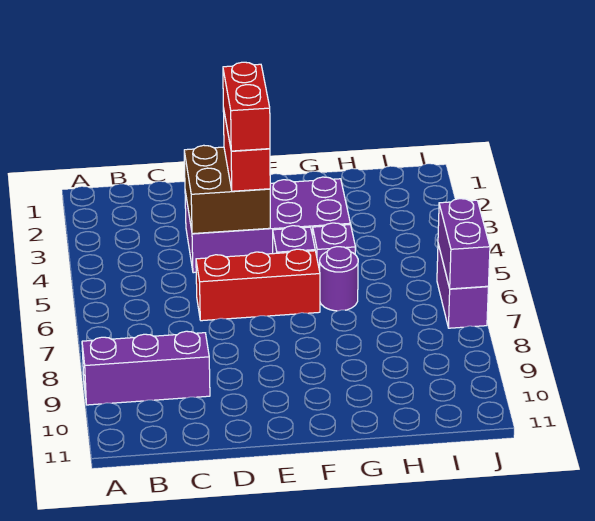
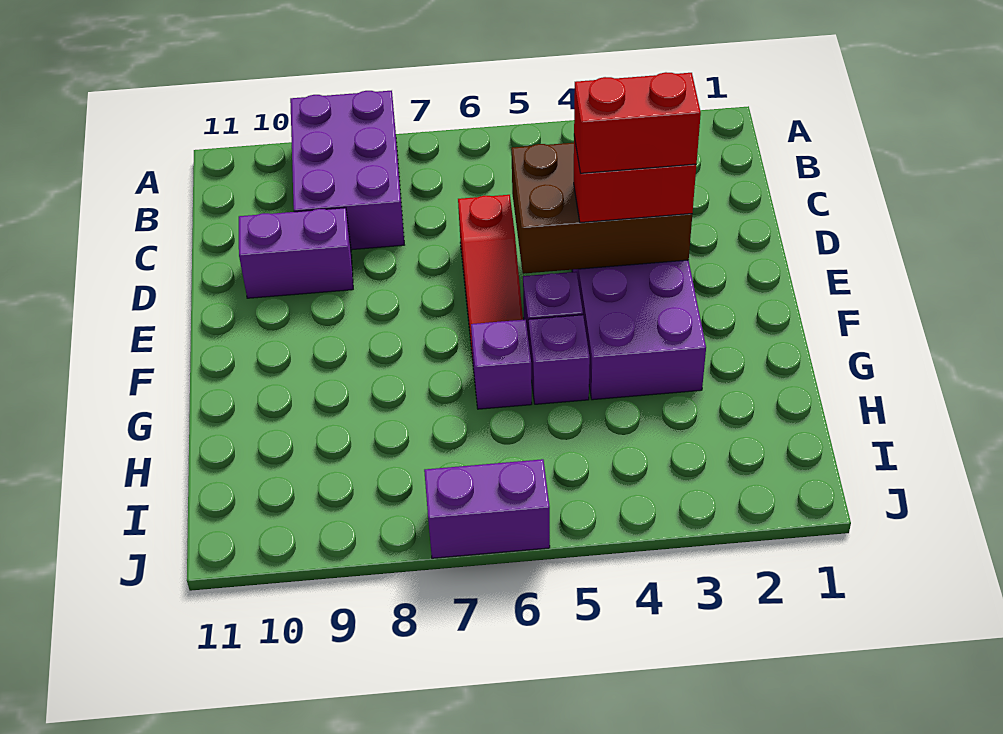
purple 1x3 brick [82,331,210,405] -> purple 2x3 brick [290,91,404,250]
brown 2x2 brick [184,145,270,234] -> brown 2x3 brick [511,143,692,274]
red 1x3 brick [196,249,320,321] -> red 1x3 slope [458,195,523,360]
purple 1x1 round brick [320,247,358,311] -> purple 1x1 brick [471,320,532,409]
purple 1x2 brick [438,199,490,289] -> purple 1x2 brick moved to [239,208,353,298]

